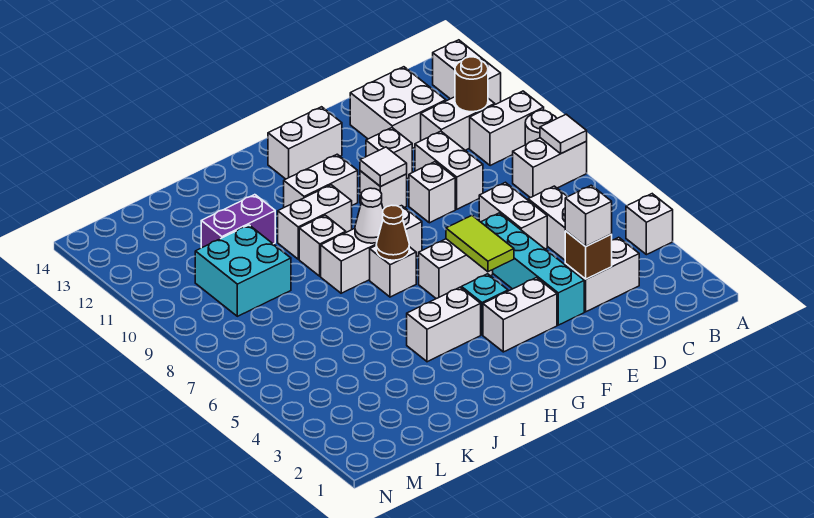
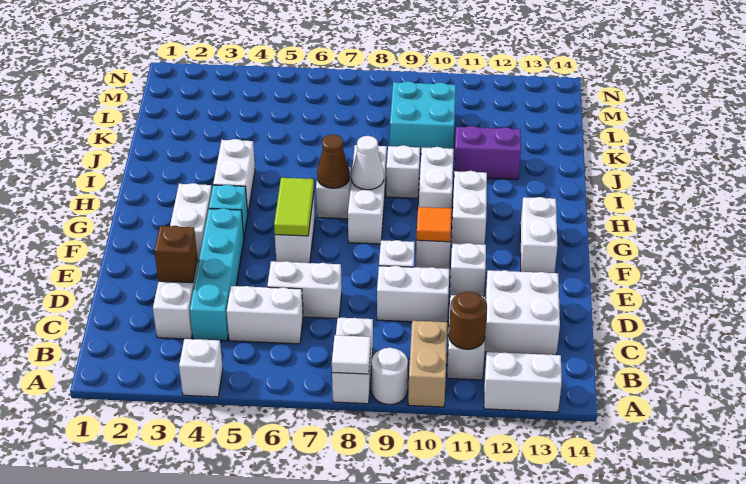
white 1x2 brick [470,91,544,166] -> tan 1x2 brick [408,321,448,407]
white 1x1 brick [565,185,612,246] -> none
cyan 1x4 brick [481,213,584,325] -> cyan 1x4 brick turned to [190,208,244,341]
lime 1x2 tile [446,216,514,272] -> lime 1x2 tile turned to [274,178,314,236]
white 1x1 tile [360,147,407,187] -> orange 1x1 tile [417,207,452,242]
purple 1x2 brick [201,195,275,248] -> purple 1x2 brick turned to [454,126,521,180]

